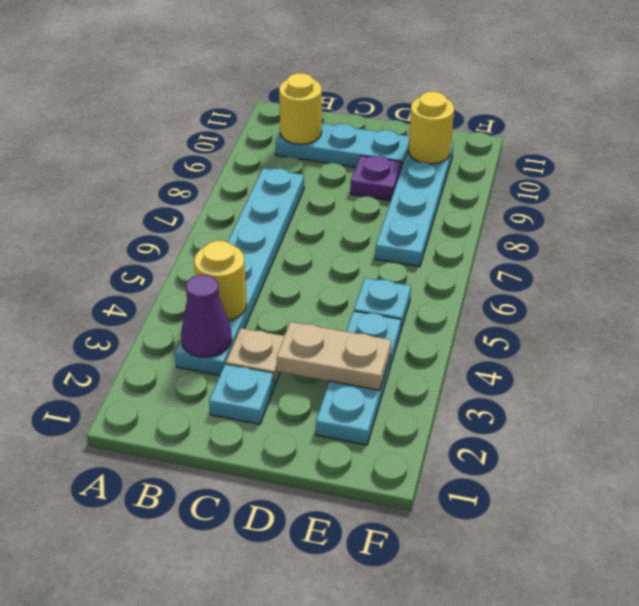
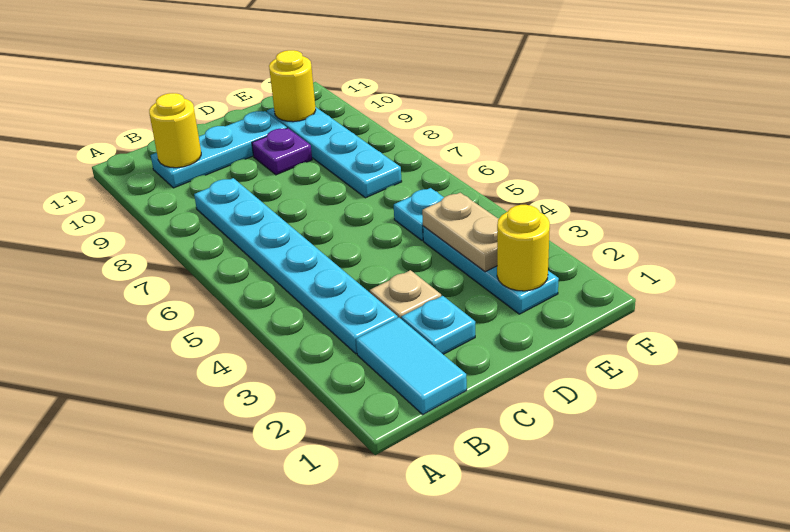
none -> cyan 1x2 tile [356,318,467,414]
purple 1x1 cone [181,275,232,357] -> none
yellow 1x1 round brick [194,241,247,321] -> yellow 1x1 round brick moved to [497,205,550,291]
tan 1x2 plate [277,322,391,390] -> tan 1x2 plate turned to [422,193,499,272]

